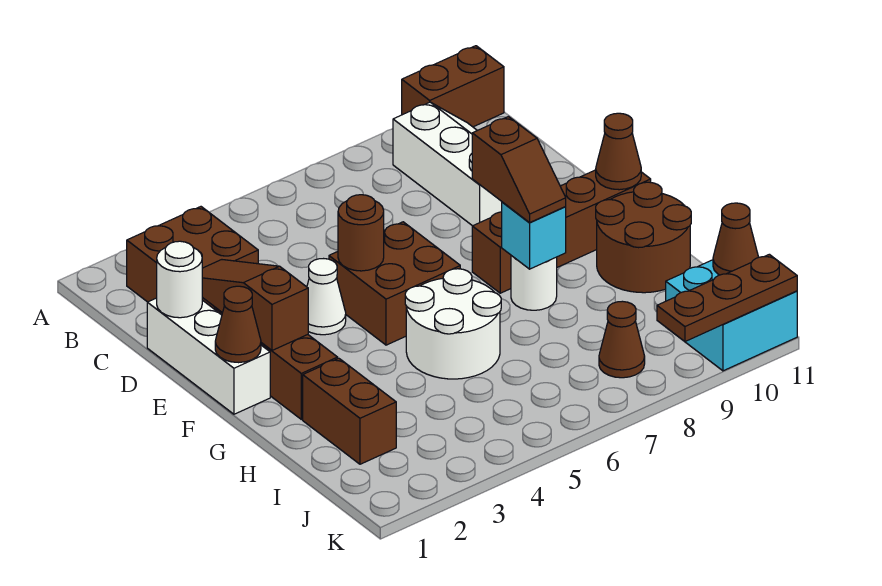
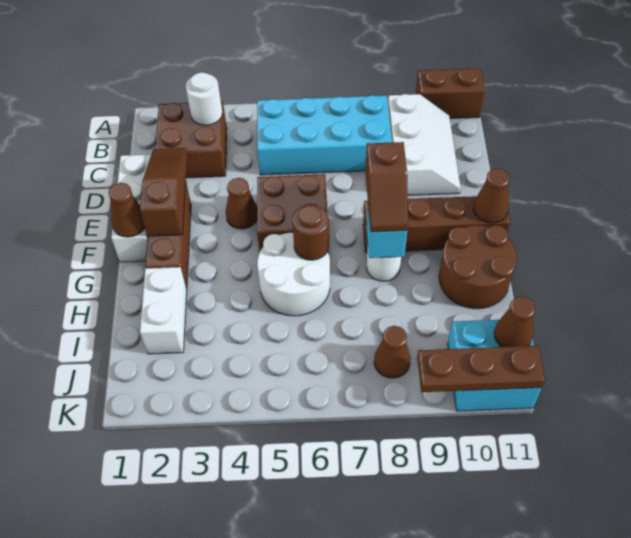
none -> cyan 2x4 brick [257,95,392,175]
white 1x1 round brick [157,241,202,318] -> white 1x1 round brick moved to [186,72,223,125]
white 1x1 cone [307,259,346,335] -> brown 1x1 cone [226,178,257,229]
brown 1x1 round brick [338,195,384,271] -> brown 1x1 round brick moved to [292,205,329,260]
brown 1x2 brick [303,358,396,464] -> white 1x2 brick [140,267,187,354]

